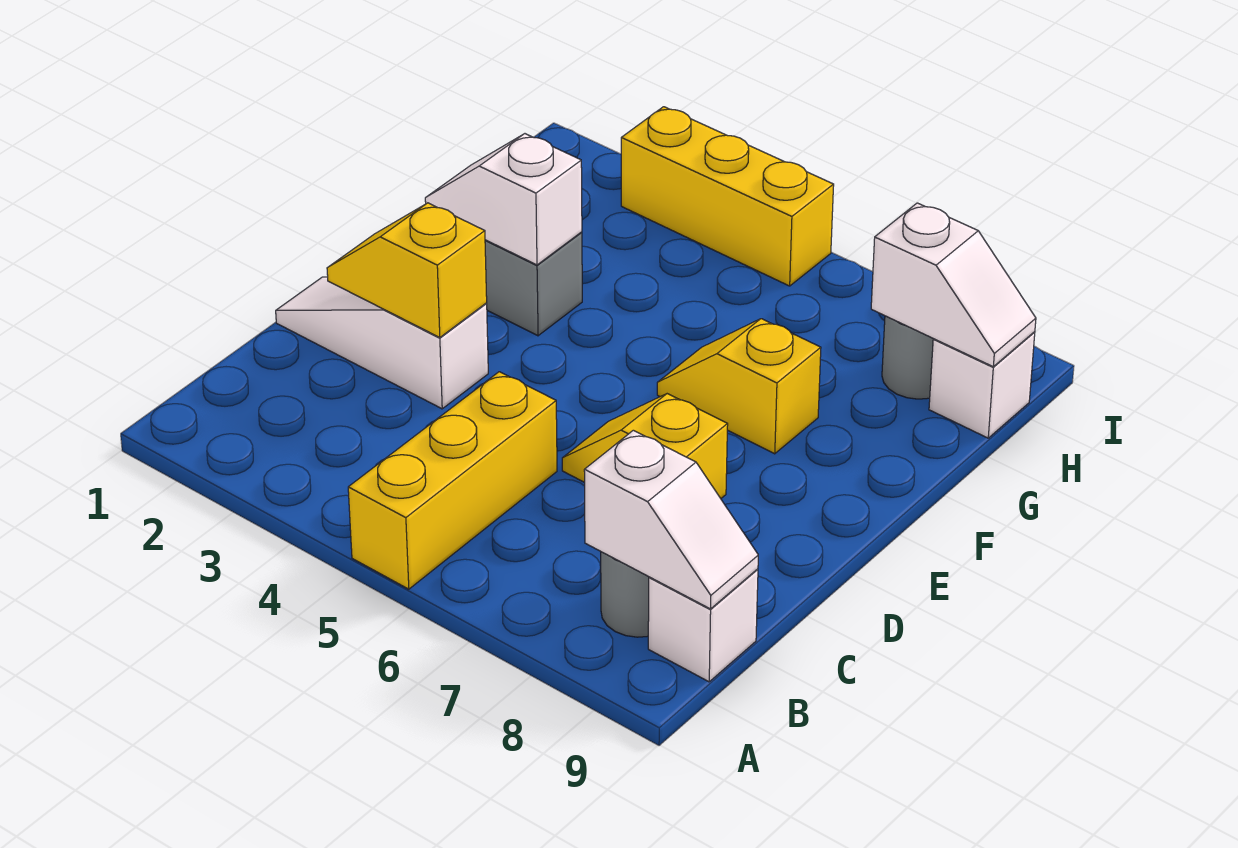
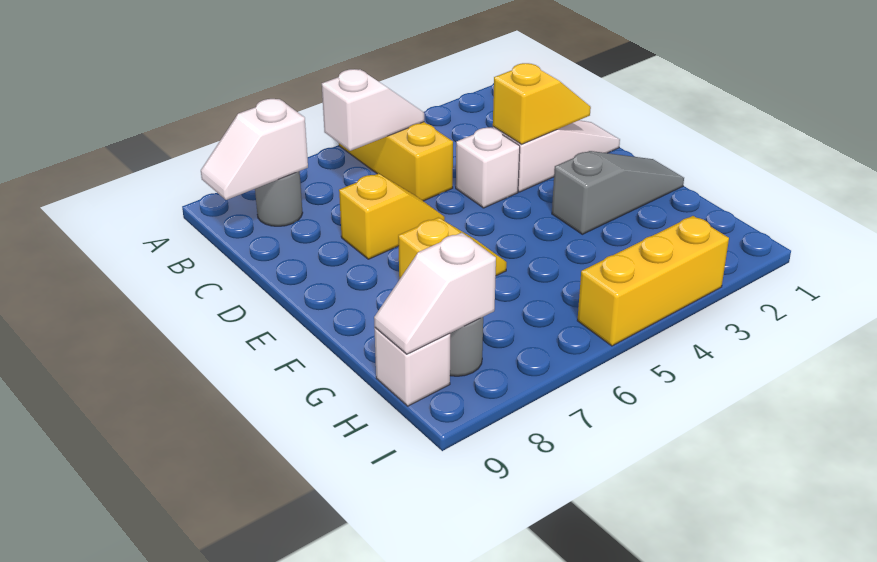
white 1x1 brick [648,569,758,682] -> white 1x1 brick moved to [456,127,520,208]
white 1x2 slope [425,134,582,265] -> white 1x2 slope moved to [322,69,424,151]

